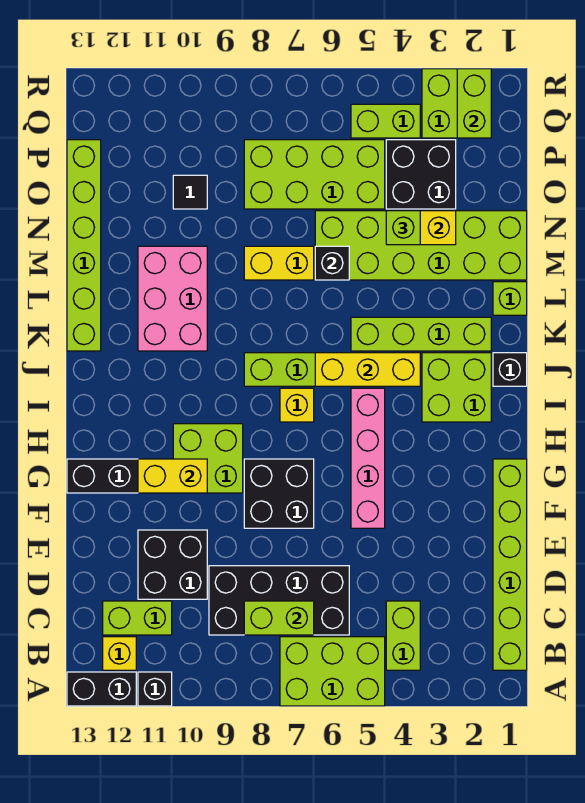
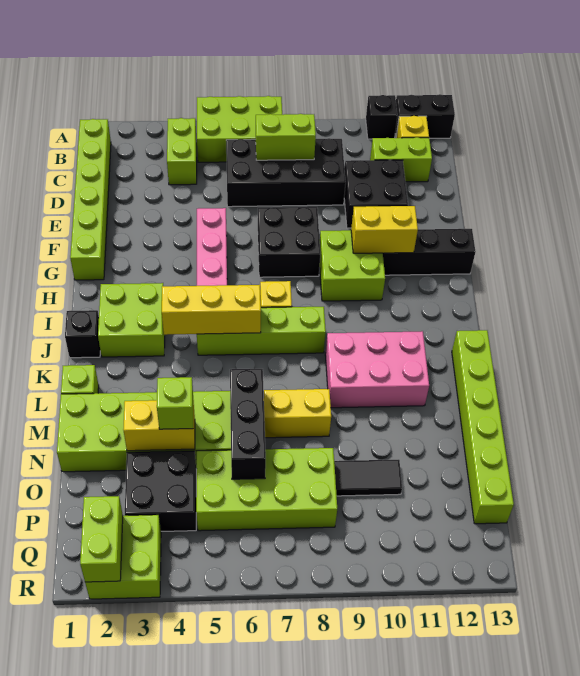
lime 1x4 brick [351,317,491,351] -> none
pink 2x3 brick [138,246,207,351] -> pink 2x3 brick turned to [325,331,429,408]
black 1x1 brick [315,246,349,280] -> black 1x3 brick [230,369,266,479]
black 1x1 tile [173,175,207,209] -> black 1x2 tile [334,460,402,496]
lime 1x2 brick [351,104,420,138] -> none

